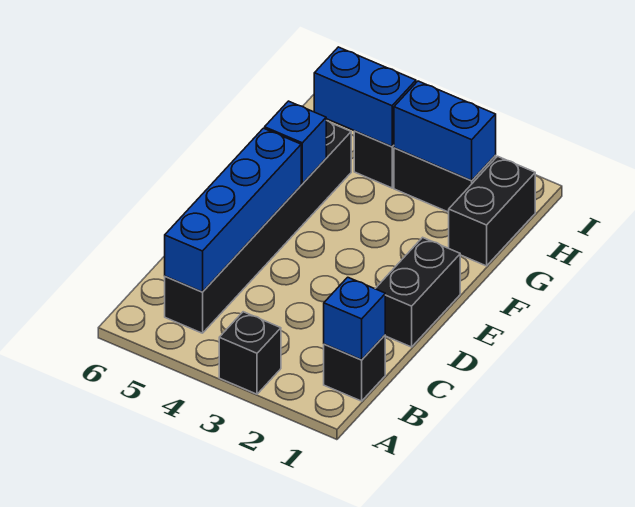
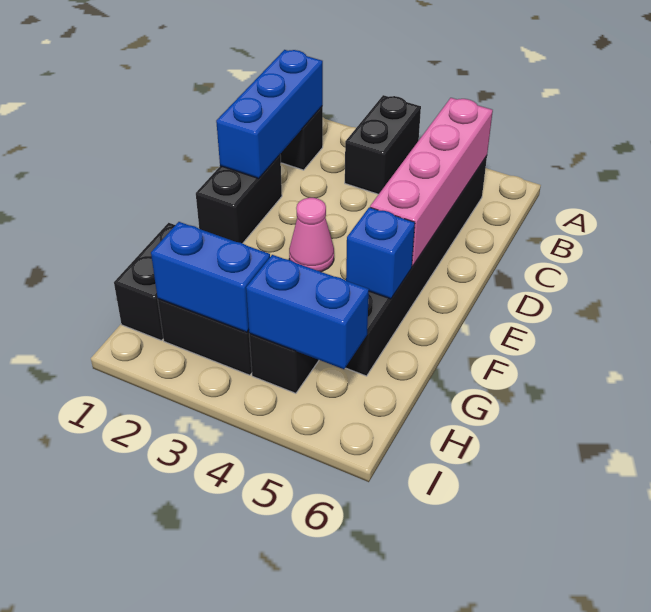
black 1x1 brick [219,312,281,394] -> black 1x2 brick [345,95,421,194]
blue 1x1 brick [324,277,385,360] -> blue 1x3 brick [216,50,323,179]
blue 1x4 brick [165,128,301,292] -> pink 1x4 brick [370,98,493,267]
none -> pink 1x1 cone [289,198,334,272]

